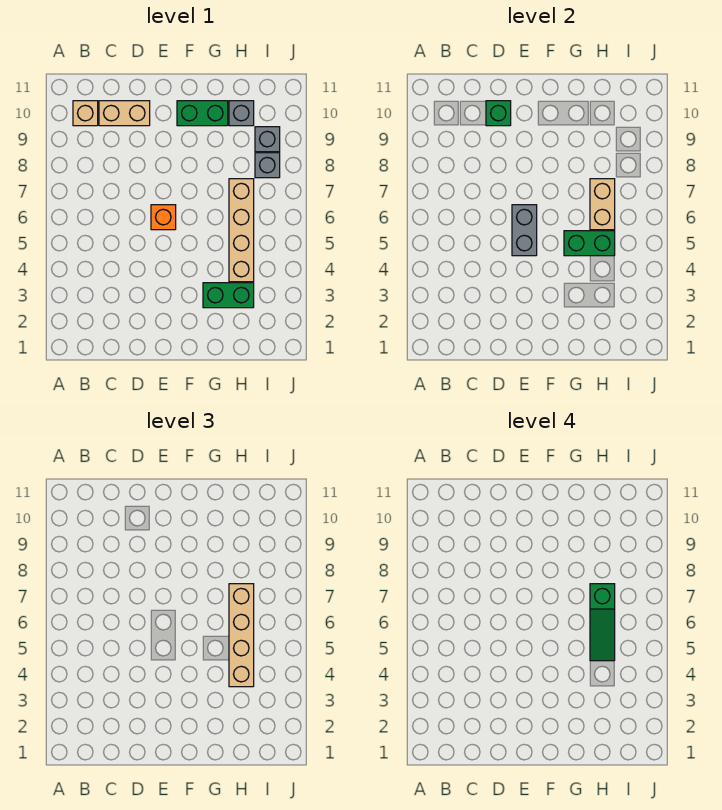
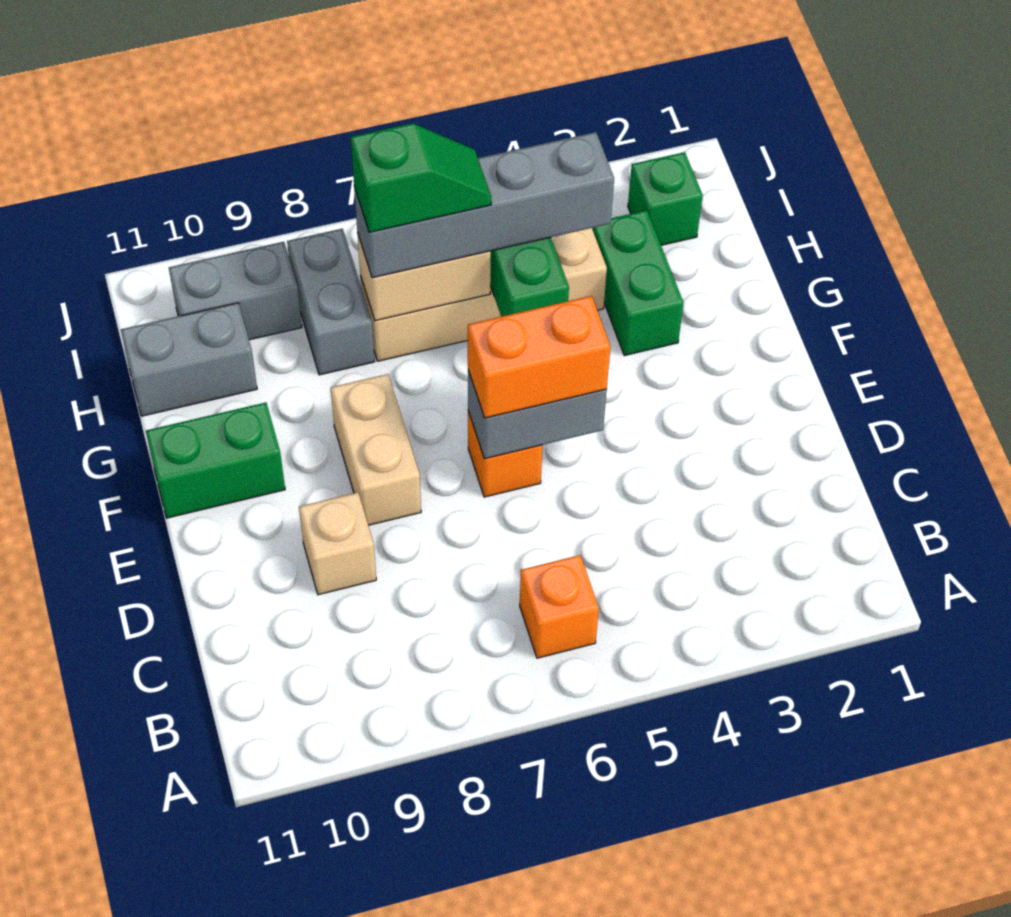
none -> orange 1x1 brick [520,555,599,658]
tan 1x1 brick [73,101,98,126] -> tan 1x1 brick moved to [299,492,376,595]
tan 1x2 brick [99,101,150,126] -> tan 1x2 brick moved to [331,374,421,525]
green 1x1 brick [486,101,511,126] -> green 1x1 brick moved to [628,152,703,245]
none -> orange 1x2 brick [468,296,611,418]
green 1x2 brick [177,101,228,126] -> green 1x2 brick turned to [146,403,285,518]
tan 1x4 brick [229,584,254,687] -> grey 1x4 brick [354,132,614,278]
green 1x3 slope [590,584,615,661] -> green 1x2 slope [351,123,491,232]
grey 1x1 brick [229,101,254,126] -> grey 1x2 brick [121,303,257,416]
grey 1x1 brick [255,153,280,178] -> grey 1x2 brick [287,229,375,375]
grey 1x1 brick [255,127,280,152] -> grey 1x2 brick [169,242,302,340]

